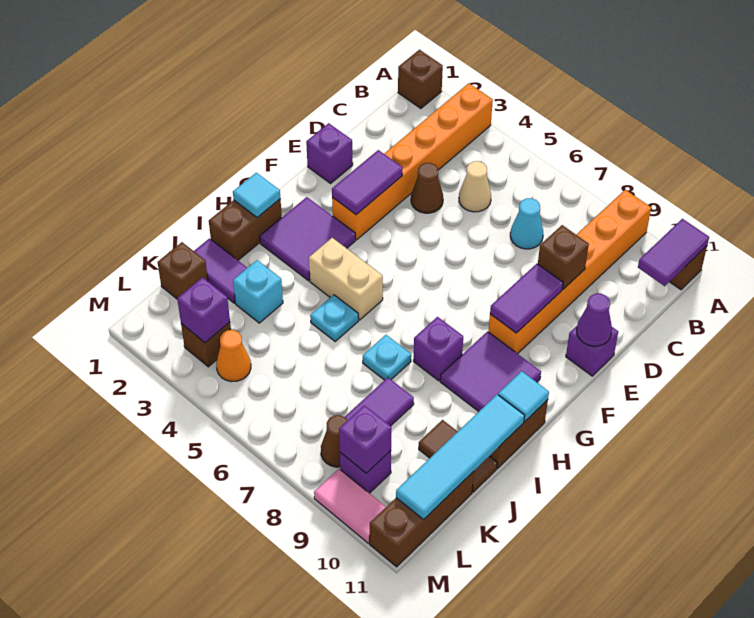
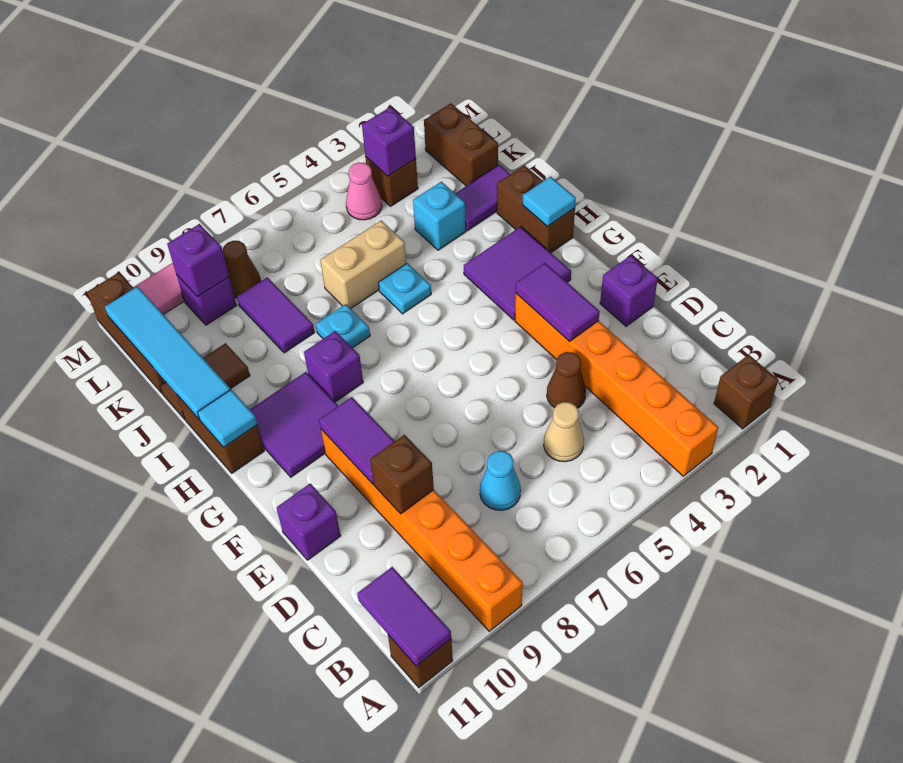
purple 1x1 cone [577,294,612,346] -> none
tan 1x2 brick [309,238,383,320] -> tan 1x2 brick moved to [320,221,406,309]
brown 1x1 brick [158,242,208,299] -> brown 1x2 brick [424,103,498,186]
orange 1x1 cone [216,330,251,382] -> pink 1x1 cone [346,162,382,220]

